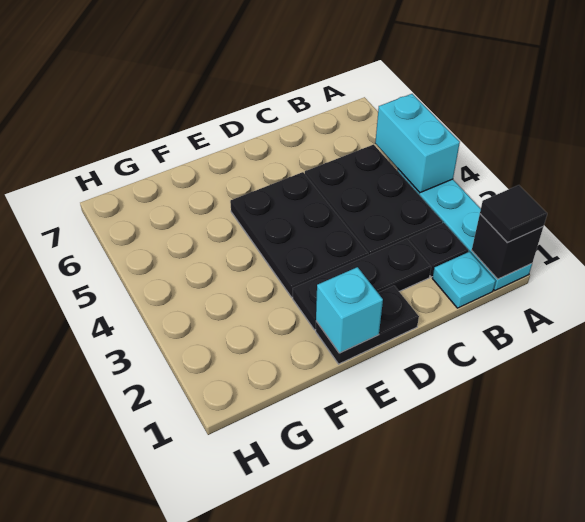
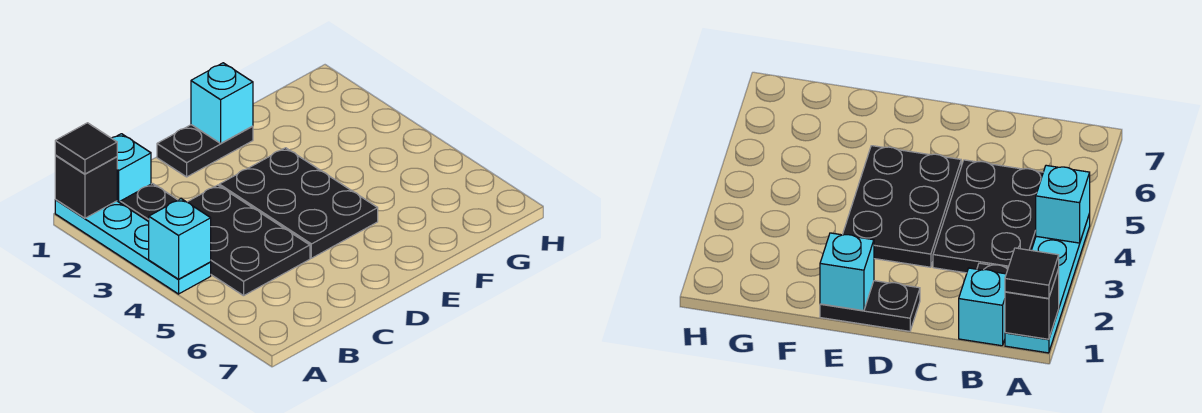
cyan 1x2 brick [375,94,460,193] -> cyan 1x1 brick [149,199,211,279]
cyan 1x1 plate [432,252,495,308] -> cyan 1x1 brick [112,134,151,203]
black 1x3 plate [293,239,431,330] -> none

